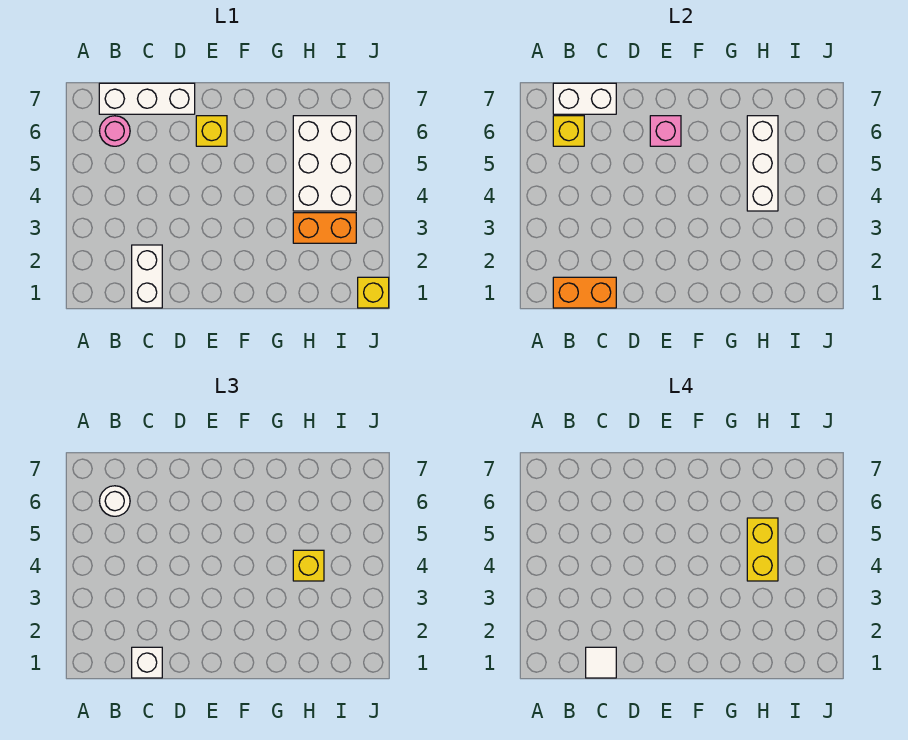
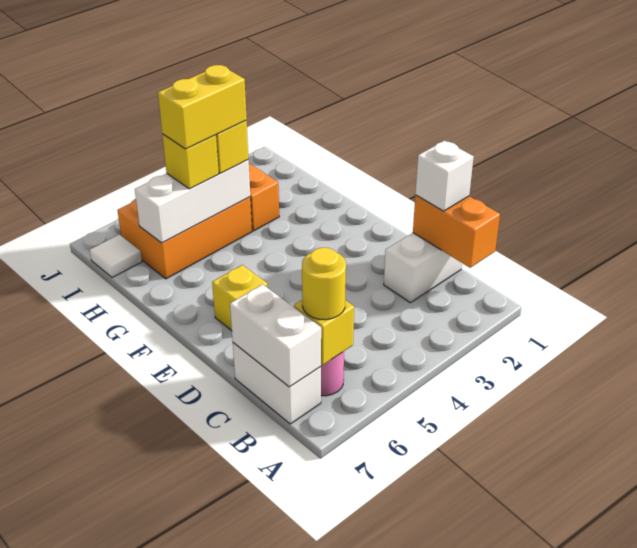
white 1x1 round brick [100,486,130,516] -> yellow 1x1 round brick [302,248,346,320]
white 1x3 brick [99,83,195,114] -> white 1x2 brick [233,343,321,424]
white 1x1 tile [586,647,616,678] -> white 1x1 tile moved to [90,235,142,278]
pink 1x1 brick [650,116,681,146] -> none
white 2x3 brick [293,116,356,211] -> orange 2x3 brick [117,197,252,279]
yellow 1x1 brick [358,277,389,308] -> yellow 1x1 brick moved to [162,134,219,189]

